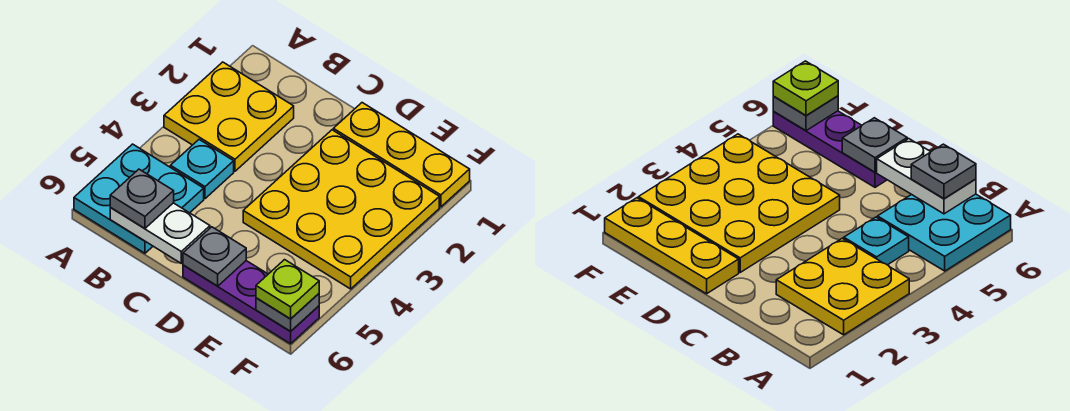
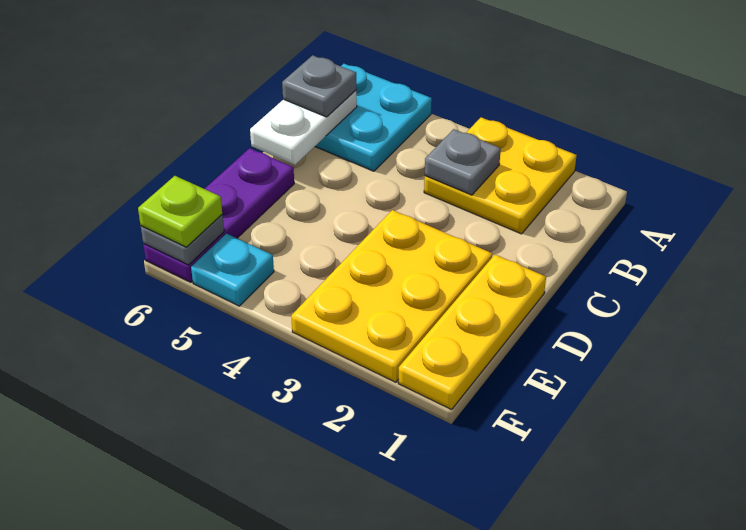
cyan 1x1 plate [170,140,234,199] -> cyan 1x1 plate moved to [191,234,274,306]
yellow 3x3 plate [243,130,439,289] -> yellow 2x3 plate [291,210,492,382]
grey 1x1 plate [183,227,246,286] -> grey 1x1 plate moved to [425,129,501,195]

